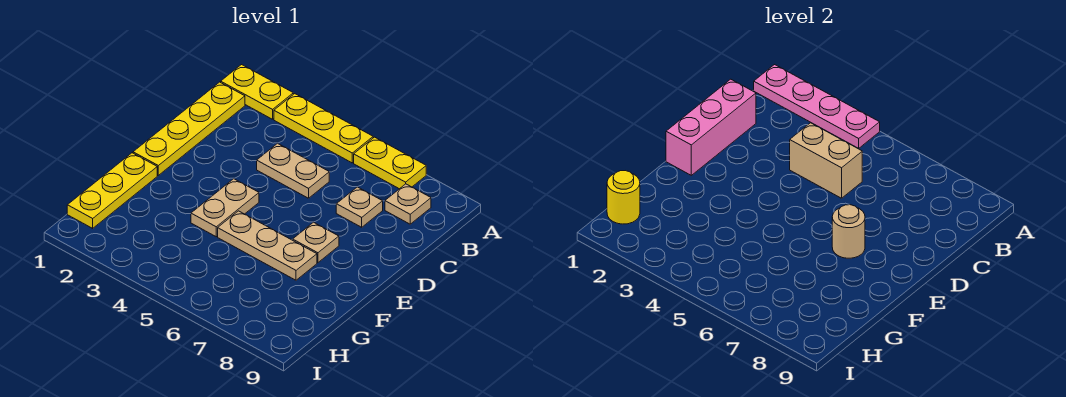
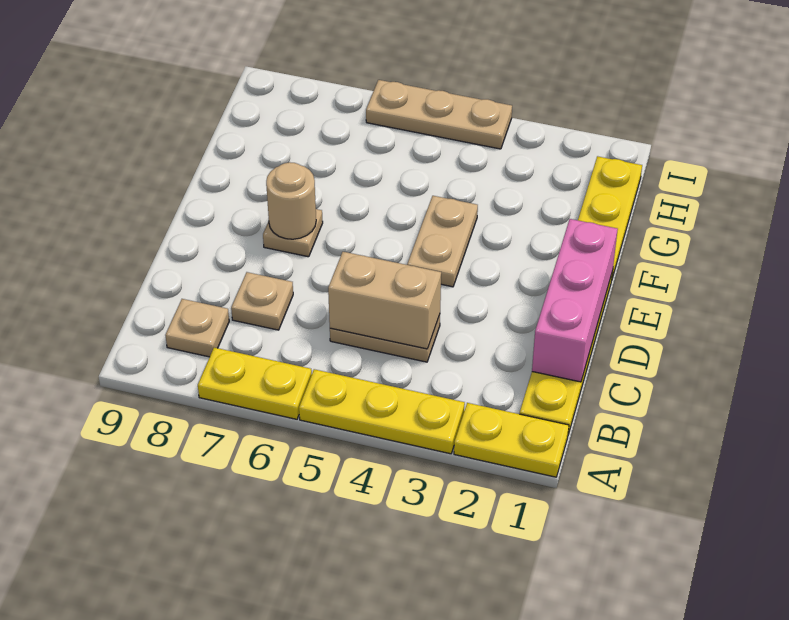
pink 1x4 plate [754,65,880,148] -> none
tan 1x3 plate [218,211,317,280] -> tan 1x3 plate moved to [366,80,512,149]
yellow 1x1 round brick [607,171,640,224] -> none

